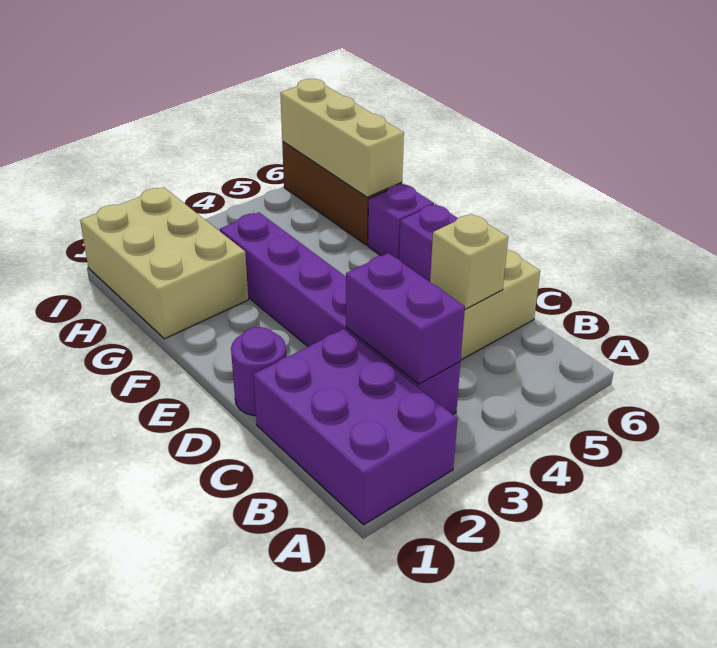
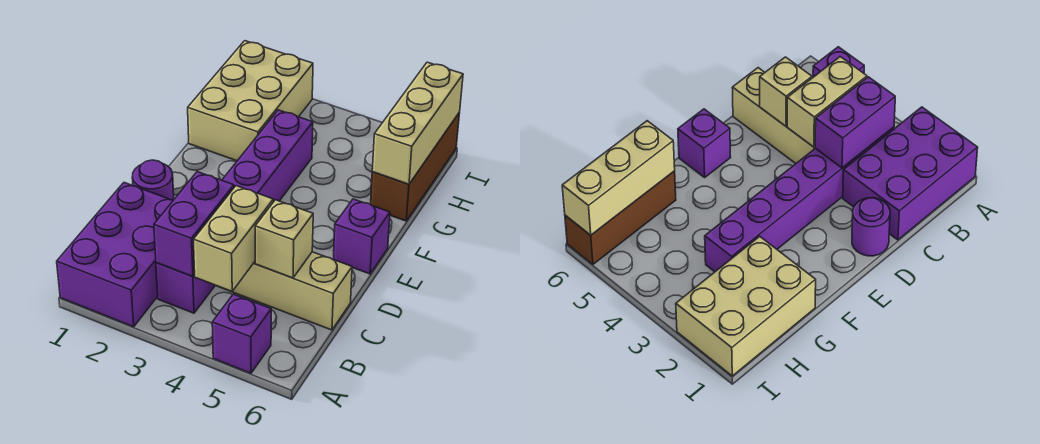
none -> tan 1x2 brick [193,186,273,291]
purple 1x1 brick [368,184,434,259] -> purple 1x1 brick moved to [212,294,271,373]

